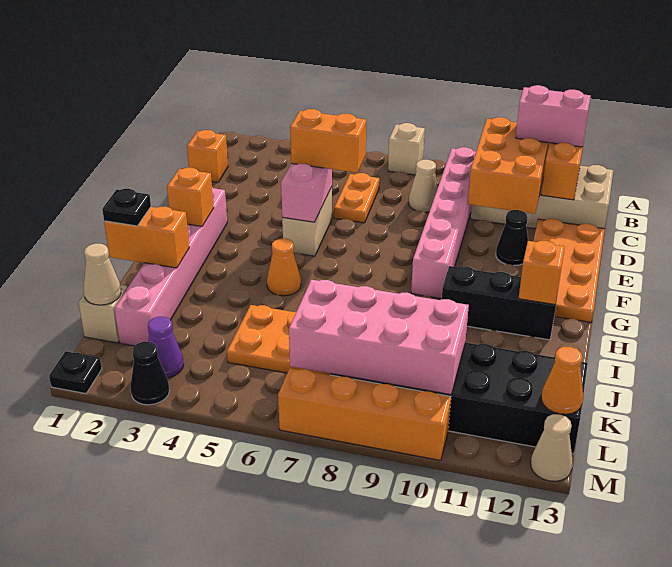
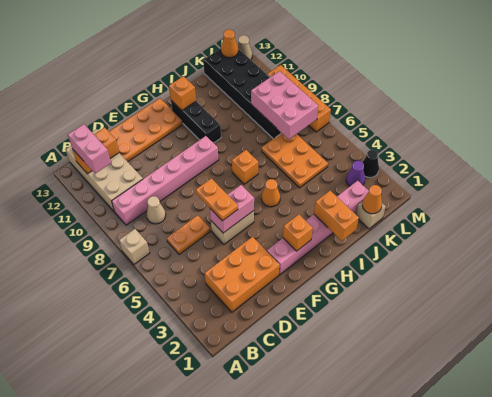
orange 2x3 brick [468,117,549,214] -> orange 2x3 brick moved to [204,237,280,312]
orange 1x1 brick [187,130,228,182] -> orange 1x1 brick moved to [232,150,258,184]
orange 1x2 brick [290,109,366,173] -> orange 1x2 plate [196,178,238,221]
black 1x1 cone [496,210,528,265] -> none
black 1x1 plate [102,189,151,226] -> none
tan 1x1 cone [84,244,121,305] -> orange 1x1 cone [362,185,382,214]
pink 2x4 brick [289,280,469,395] -> pink 2x3 brick [251,71,318,139]
black 1x1 plate [49,351,102,394] -> none

